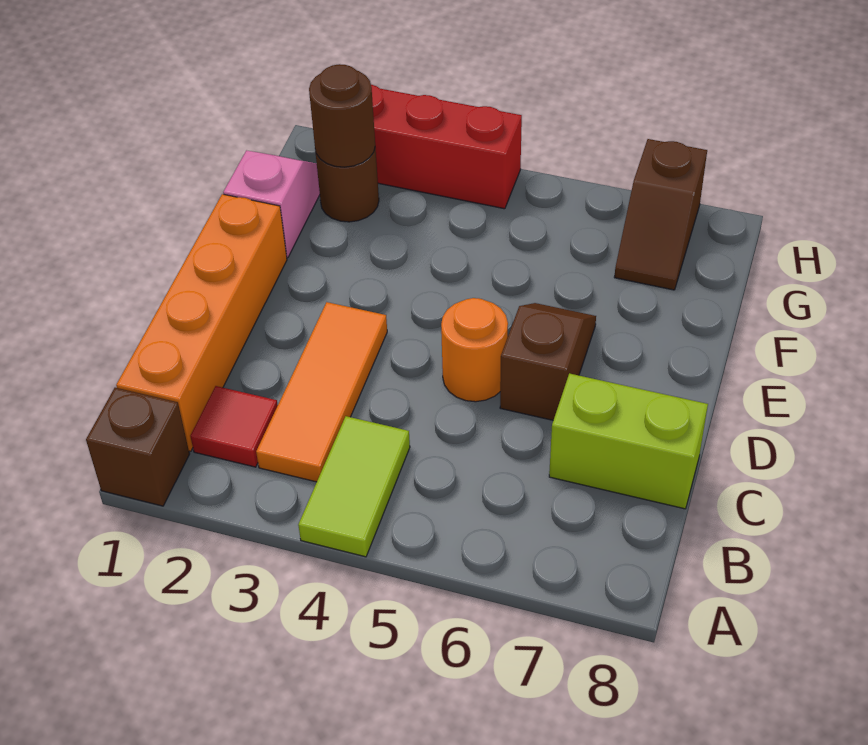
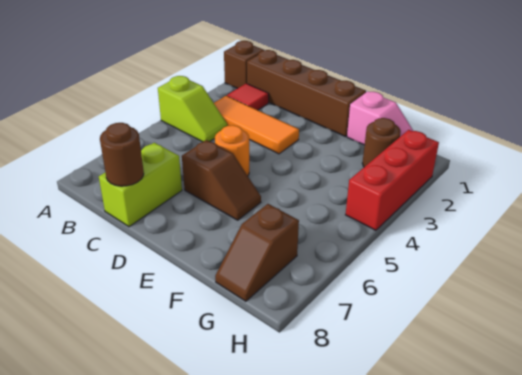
lime 1x2 tile [298,416,410,557] -> lime 1x2 slope [158,76,227,142]
orange 1x4 brick [116,194,287,451] -> brown 1x4 brick [247,50,366,137]
brown 1x1 round brick [309,64,375,167] -> brown 1x1 round brick moved to [100,123,144,186]
brown 1x2 slope [614,139,707,290] -> brown 1x2 slope turned to [215,204,299,301]

